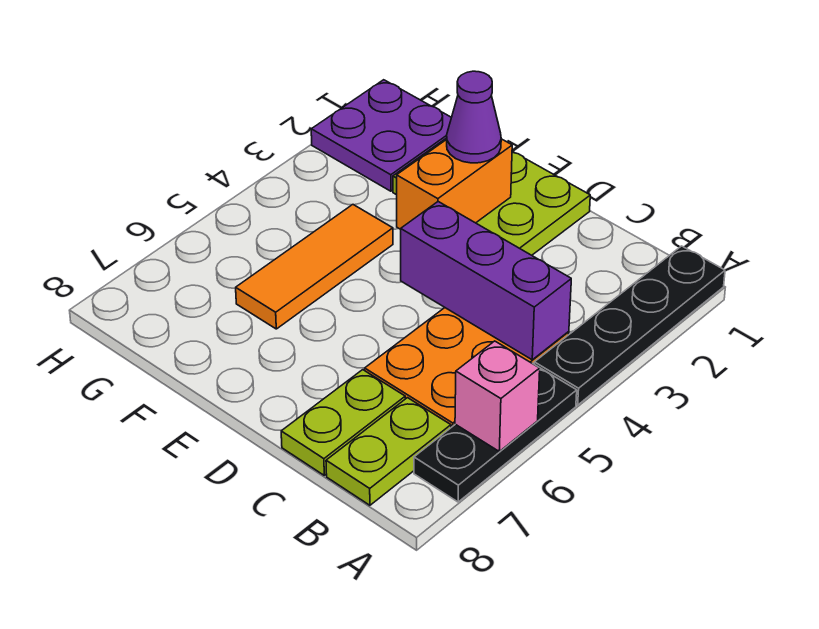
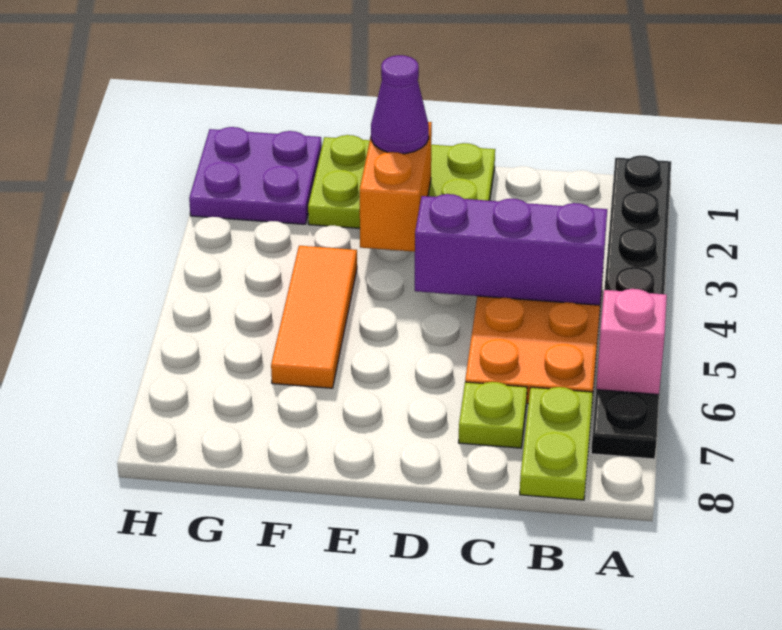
lime 1x2 plate [281,370,405,475] -> lime 1x1 plate [459,382,527,448]

